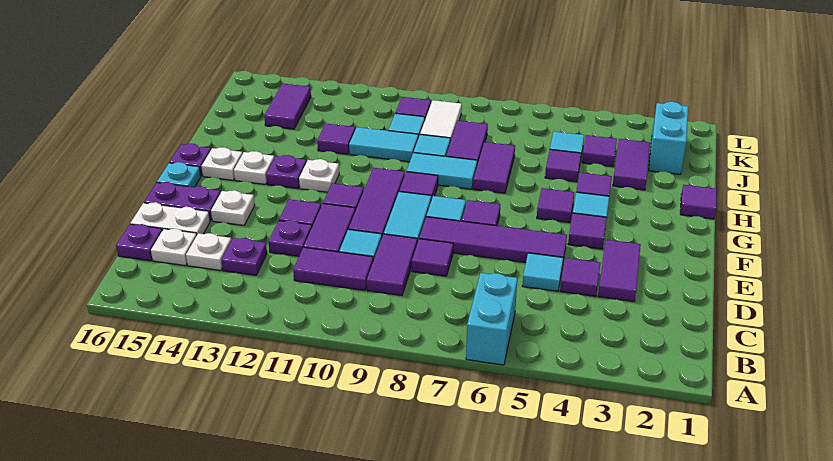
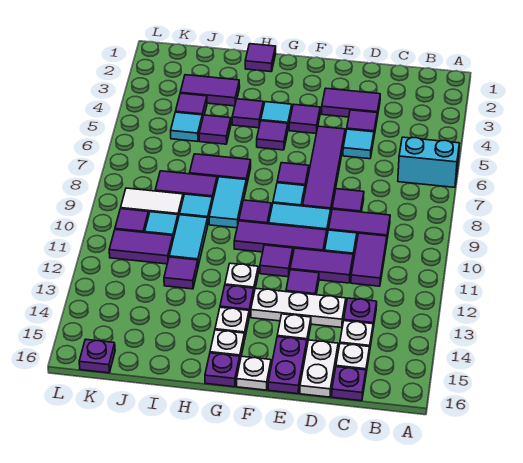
purple 1x1 plate [268,220,312,256] -> purple 1x1 plate moved to [79,339,115,373]
none -> white 1x3 plate [251,288,346,328]
cyan 1x1 plate [157,162,201,187] -> white 1x1 plate [237,356,271,390]
cyan 1x2 brick [649,102,688,175] -> none
purple 1x2 tile [264,84,311,129] -> purple 1x2 tile moved to [109,230,173,264]

